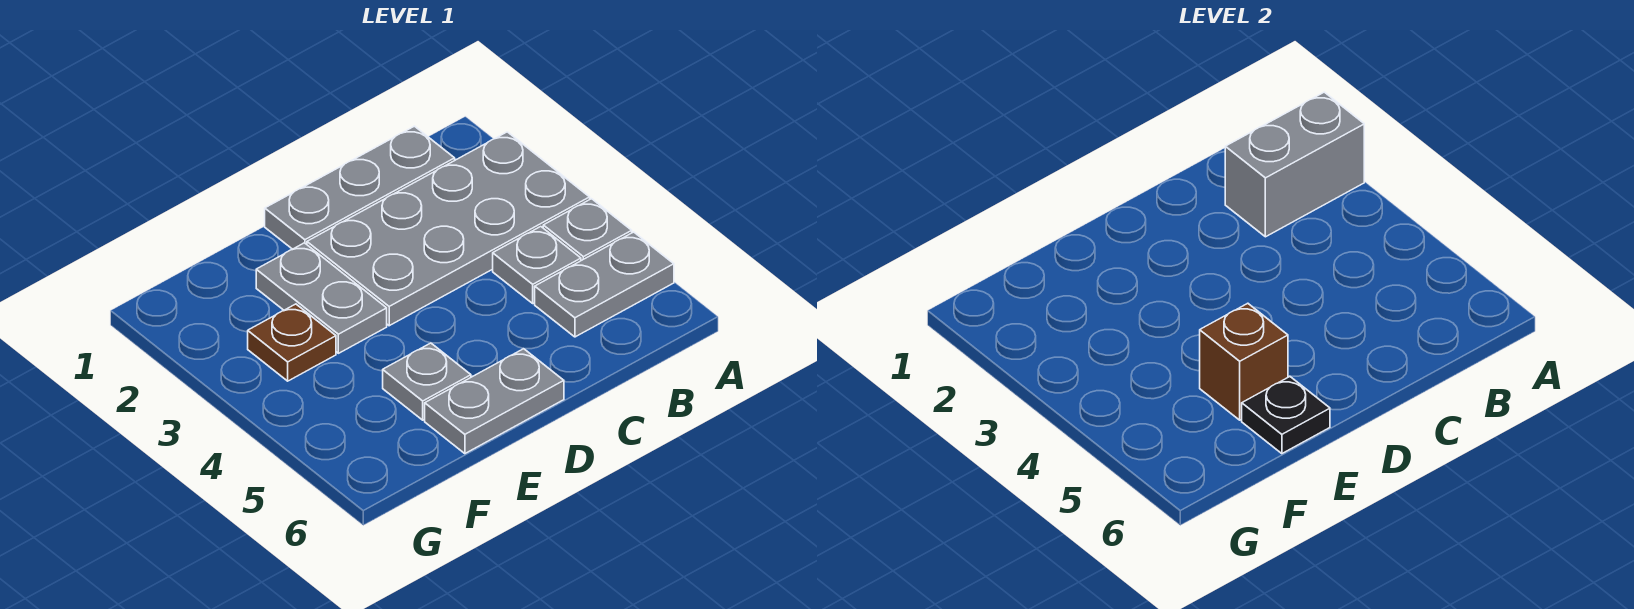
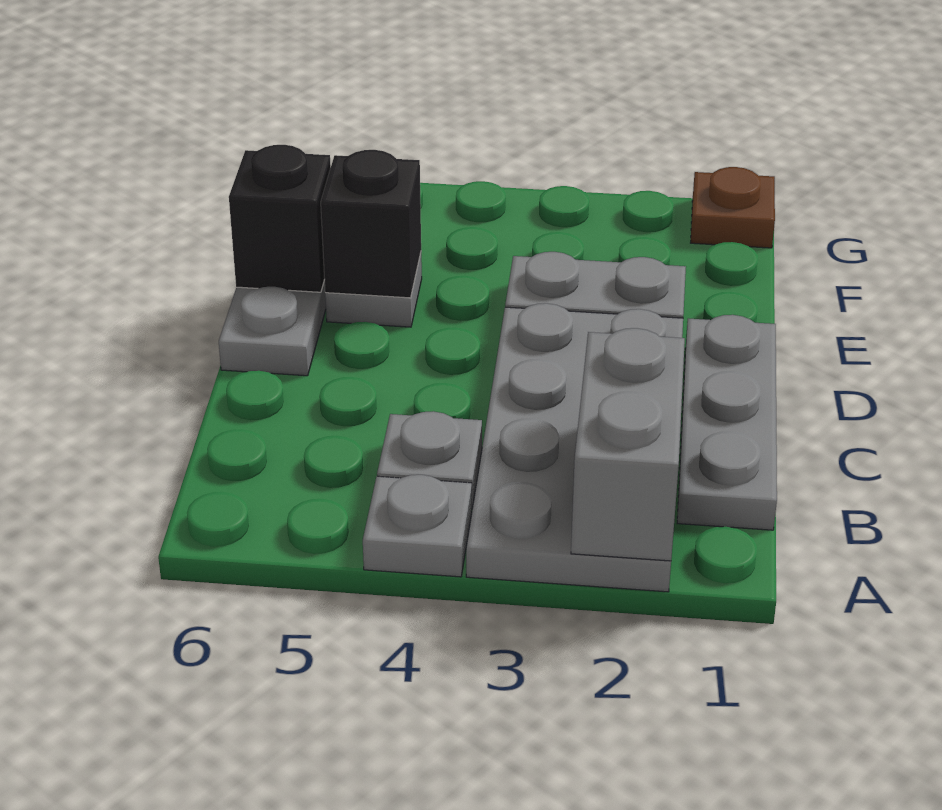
grey 1x2 plate [535,232,674,337] -> none
brown 1x1 brick [1200,303,1288,420] -> black 1x1 brick [321,150,421,298]
black 1x1 plate [1242,377,1330,454] -> black 1x1 brick [229,145,331,292]
brown 1x1 plate [248,304,336,381] -> brown 1x1 plate moved to [691,167,775,248]

